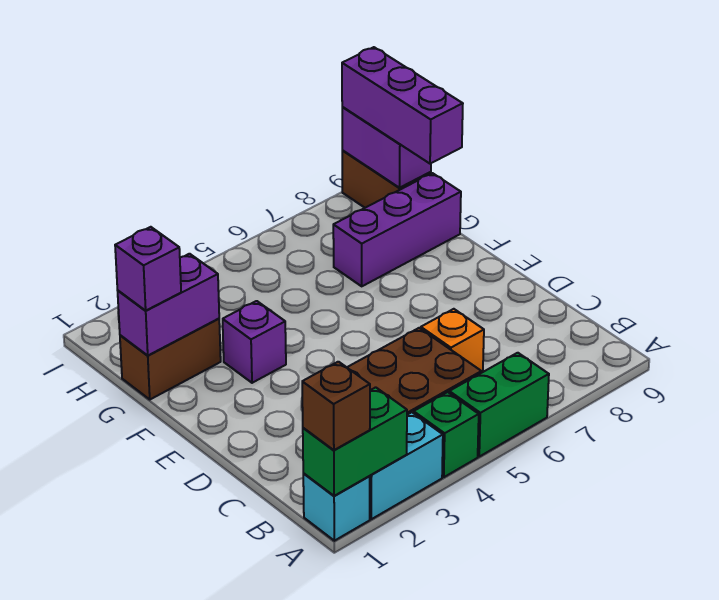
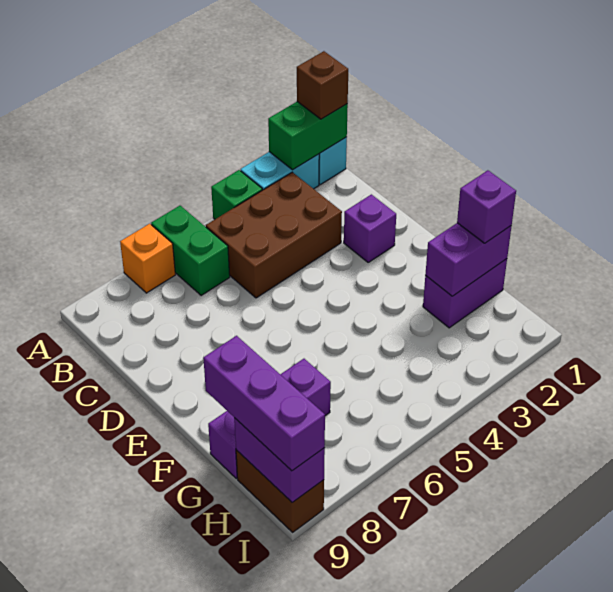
green 1x2 brick [449,353,549,457] -> green 1x2 brick turned to [151,206,230,296]
orange 1x1 brick [421,309,484,373] -> orange 1x1 brick moved to [120,224,175,293]
purple 1x1 brick [223,301,286,383] -> purple 1x1 brick moved to [344,194,396,262]
brown 1x2 brick [120,319,221,399] -> purple 1x2 brick [423,259,507,328]

